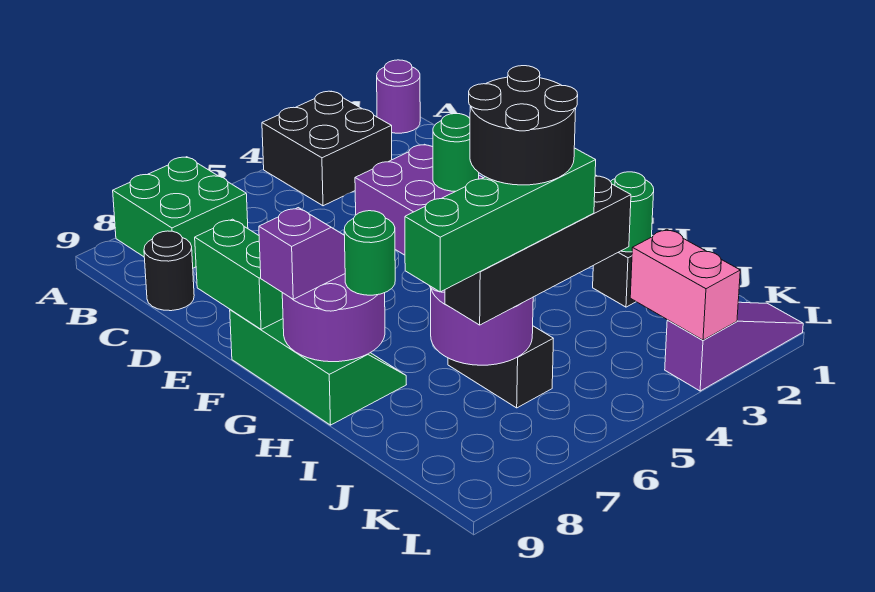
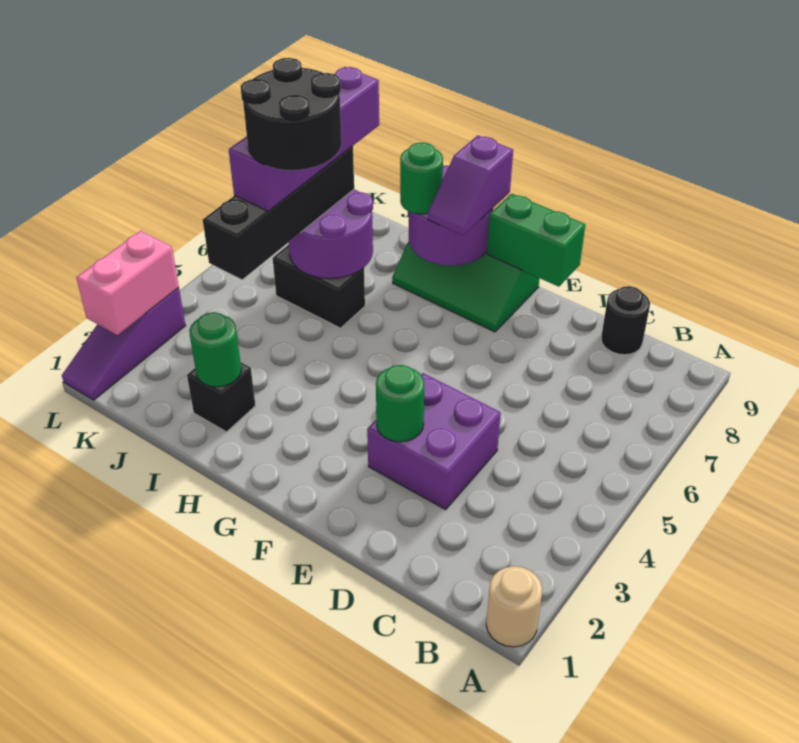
purple 1x1 round brick [377,60,420,133] -> tan 1x1 round brick [486,566,542,647]
black 2x2 brick [262,91,392,206] -> none
green 2x2 brick [113,157,248,268] -> none
green 1x4 brick [405,148,596,292] -> purple 1x4 brick [229,67,379,211]
pink 1x2 brick [630,229,740,340] -> pink 1x2 brick turned to [76,231,179,335]

